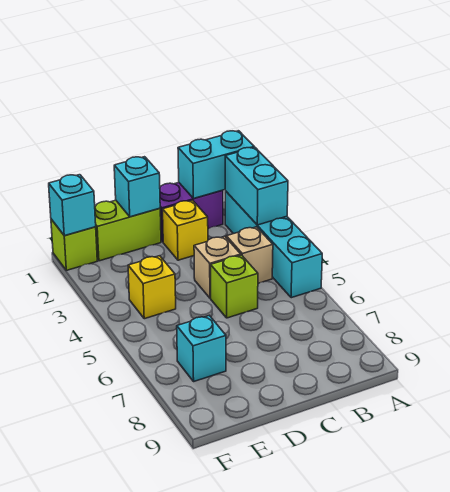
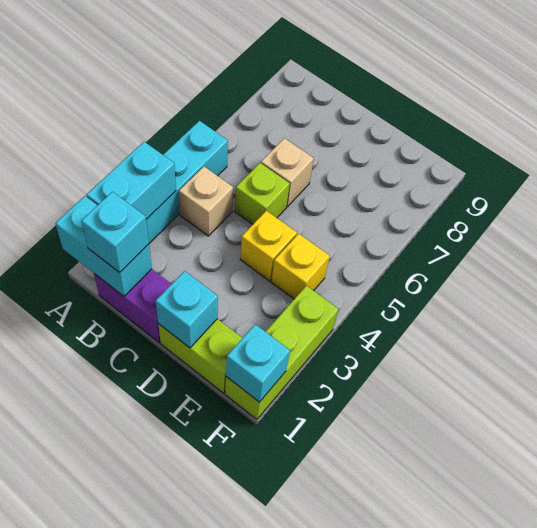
yellow 1x1 brick [163,200,208,260] -> yellow 1x1 brick moved to [240,211,297,281]
tan 1x1 brick [194,236,241,298] -> tan 1x1 brick moved to [261,138,314,207]
cyan 1x1 brick [177,316,226,381] -> cyan 1x1 brick moved to [81,192,149,273]
lime 1x1 brick [51,219,97,270] -> lime 1x3 brick [225,286,339,419]

